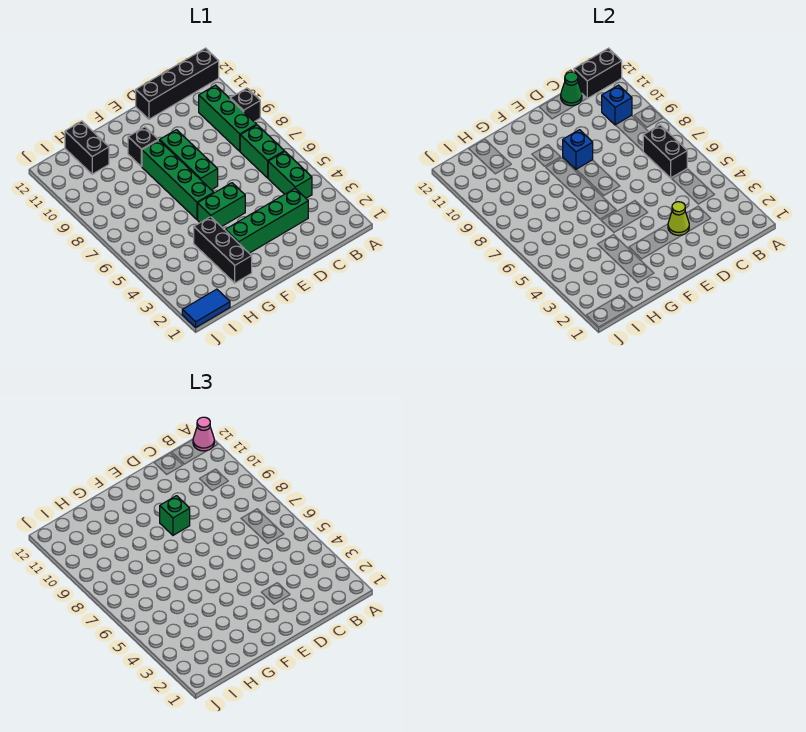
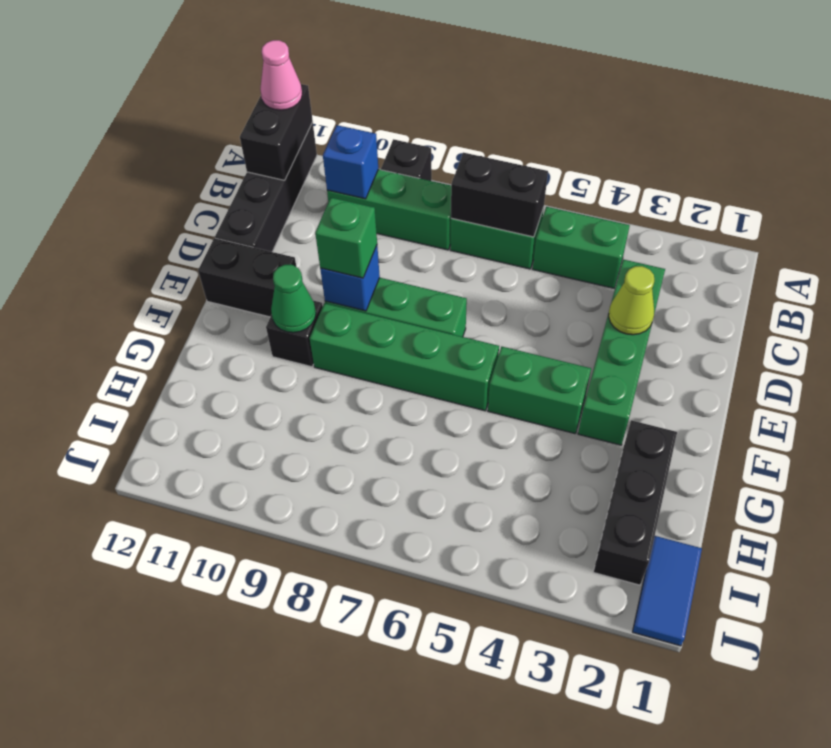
green 1x1 cone [561,72,582,106] -> green 1x1 cone moved to [271,265,316,333]
green 1x2 brick [198,183,245,227] -> green 1x2 brick turned to [488,347,591,433]
black 1x3 brick [194,217,252,283] -> black 1x3 brick turned to [593,420,677,585]
black 1x2 brick [65,121,109,174] -> black 1x2 brick moved to [198,238,296,317]

